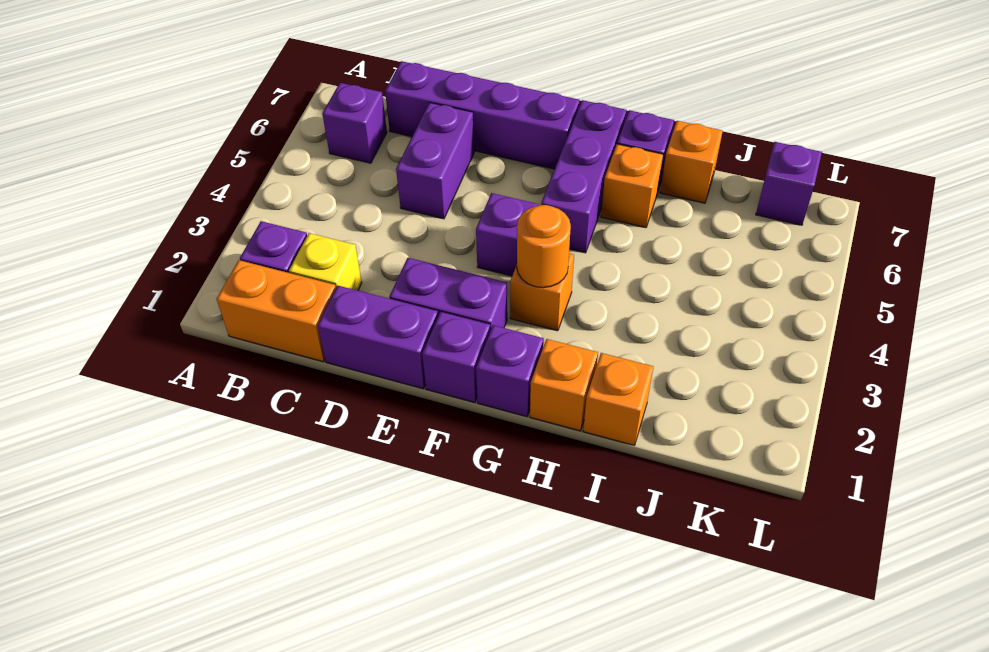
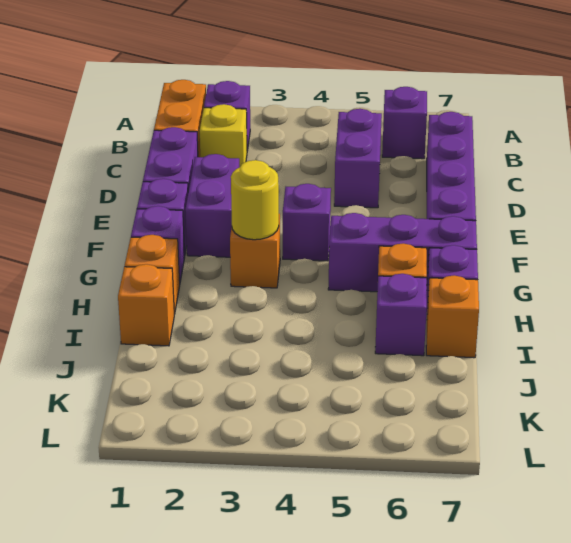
purple 1x2 brick [396,103,474,219] -> purple 1x2 brick turned to [334,109,382,208]
orange 1x1 round brick [517,205,571,288] -> yellow 1x1 round brick [231,160,279,240]
purple 1x1 brick [756,142,822,225] -> purple 1x1 brick moved to [375,274,427,356]

